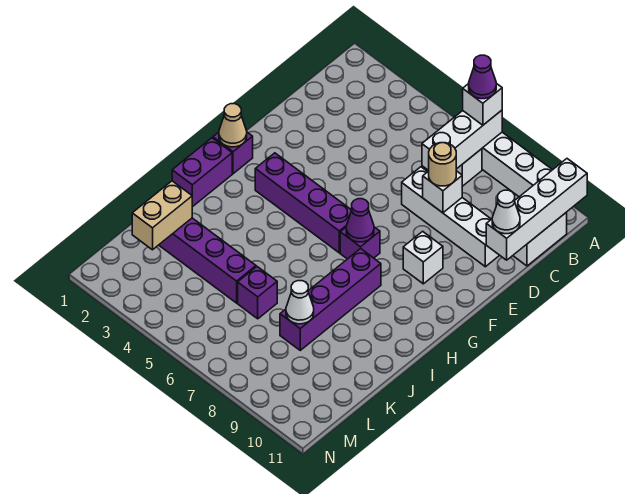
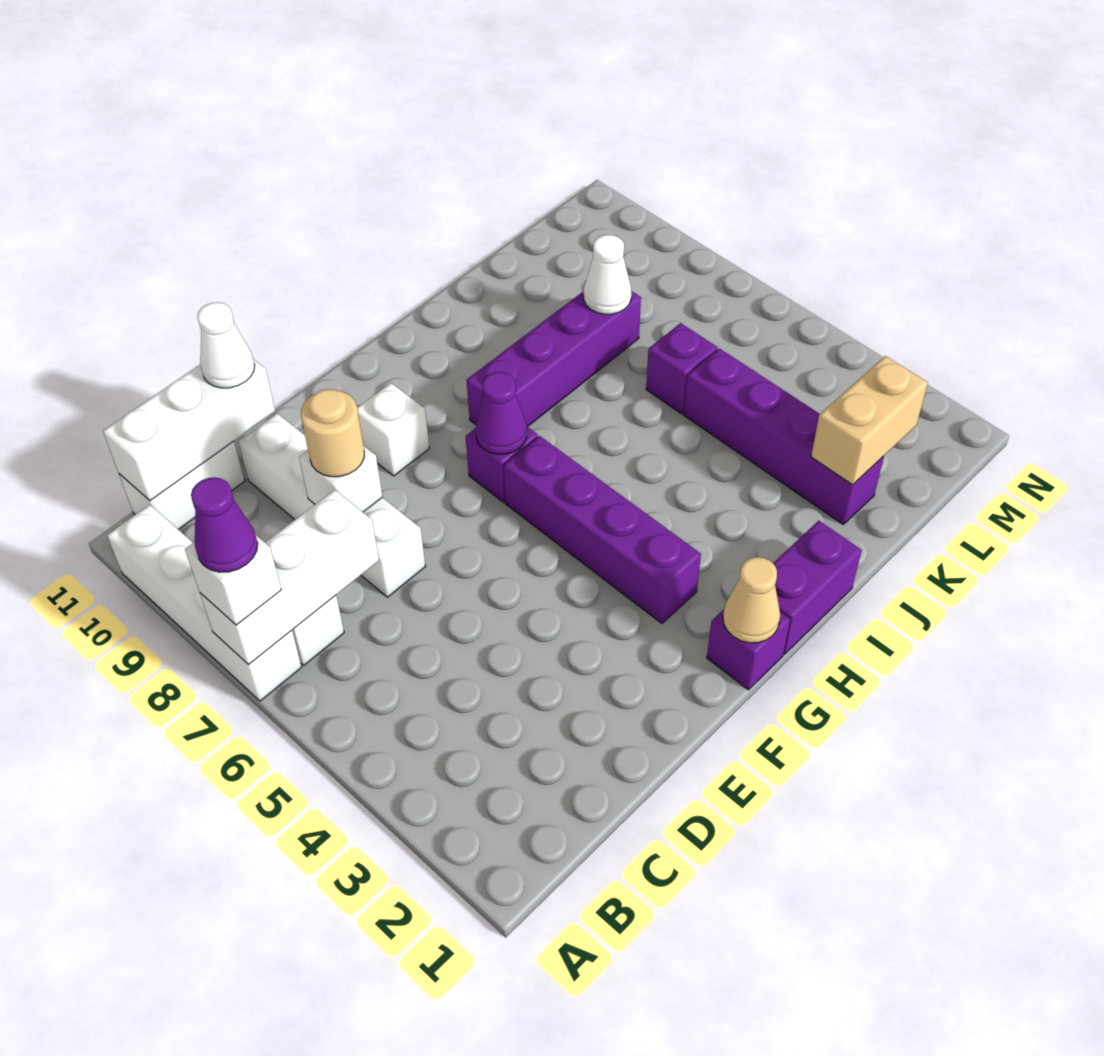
white 1x4 brick [486,159,587,260] -> white 1x3 brick [103,359,275,501]

